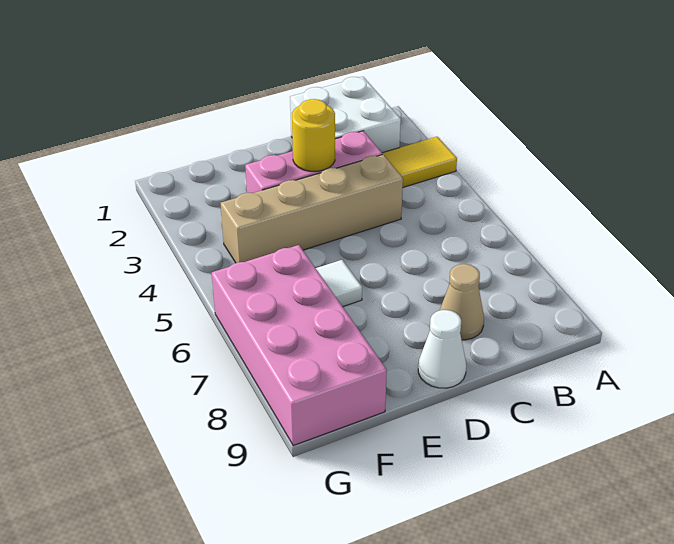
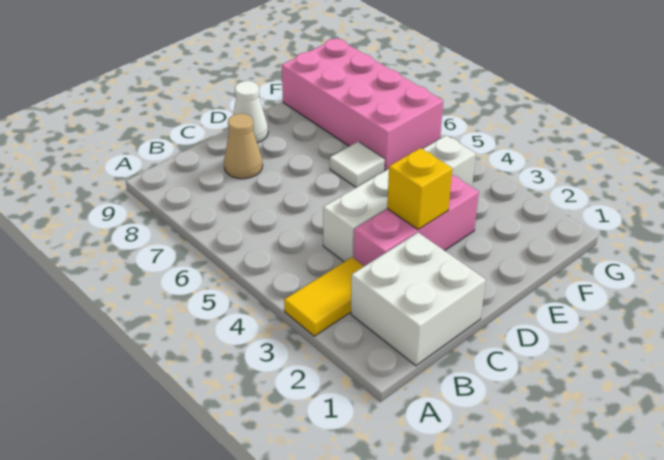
tan 1x4 brick [221,154,403,263] -> white 1x4 brick [323,135,476,262]
yellow 1x1 round brick [292,99,335,171] -> yellow 1x1 brick [387,148,452,230]

